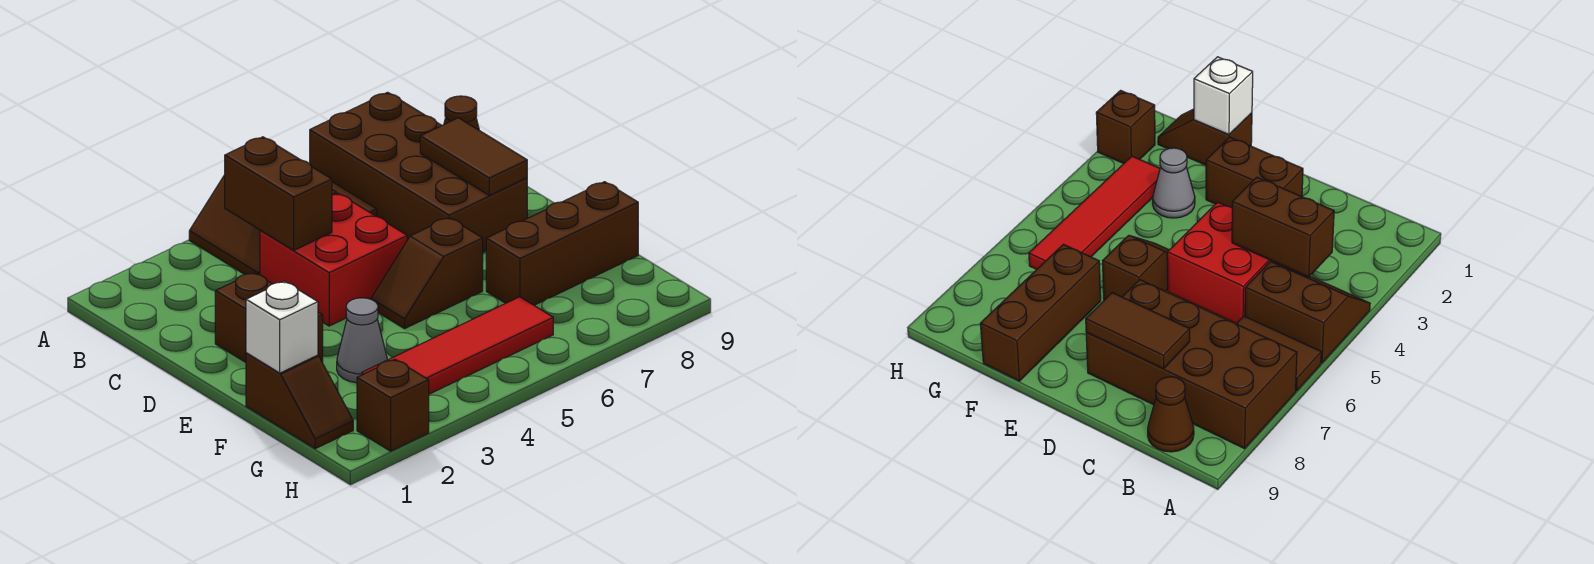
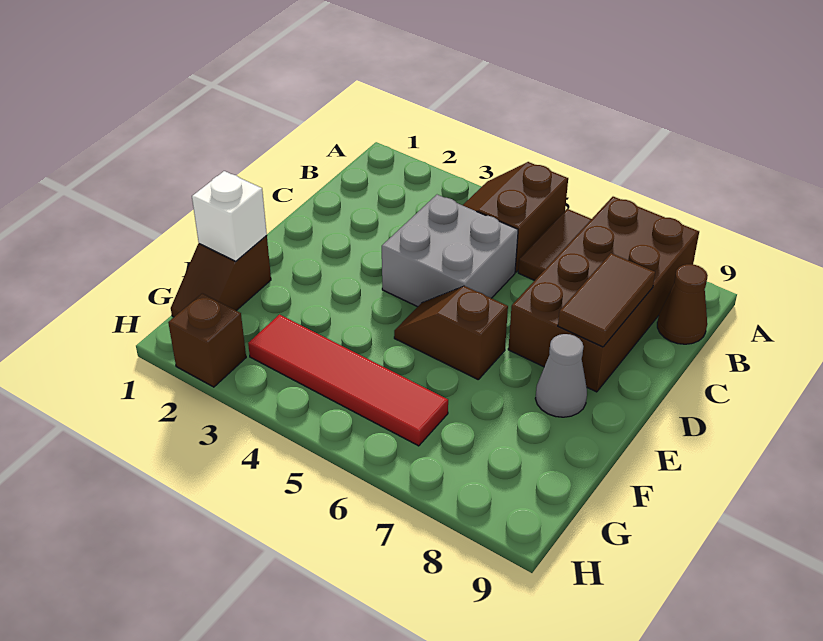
brown 1x2 brick [225,137,332,250] -> none
red 2x2 brick [260,193,407,326] -> grey 2x2 brick [382,195,518,307]
brown 1x2 brick [215,273,323,363] -> none
grey 1x1 cone [337,298,387,383] -> grey 1x1 cone moved to [535,334,587,417]
brown 1x3 brick [486,182,638,305] -> none

